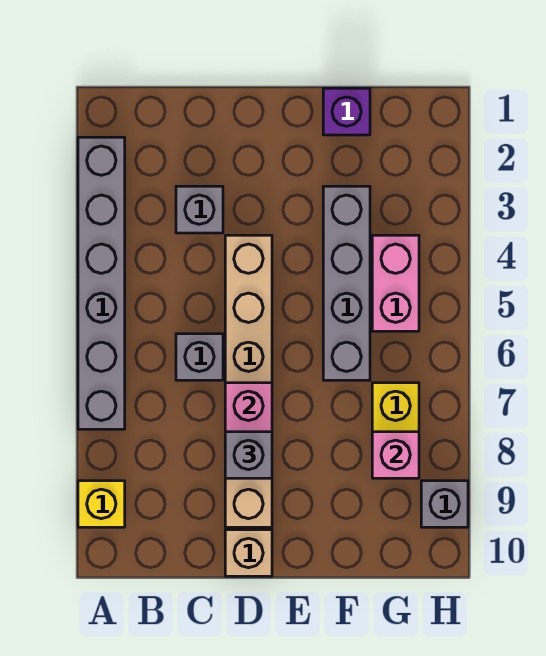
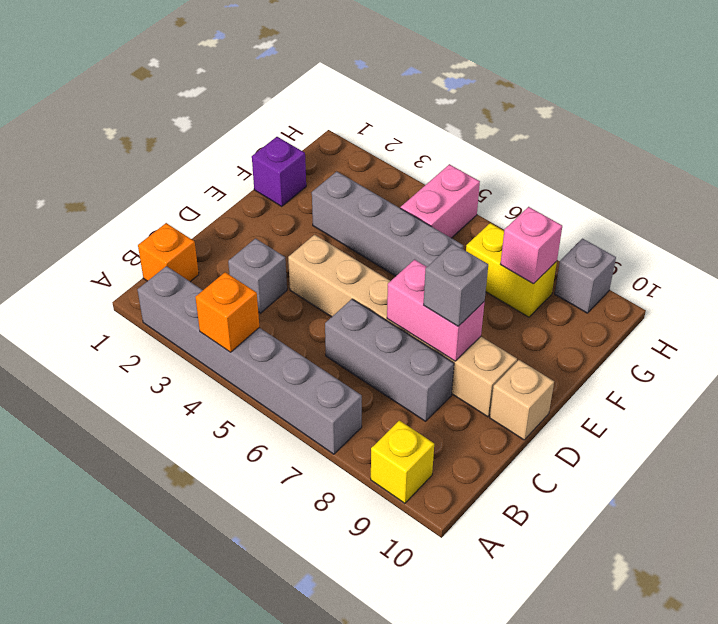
none -> orange 1x1 brick [195,272,259,352]
none -> orange 1x1 brick [138,223,199,282]
grey 1x1 brick [176,334,223,380] -> grey 1x3 brick [325,299,454,421]
pink 1x2 brick [372,235,419,331] -> pink 1x2 brick turned to [401,164,480,238]

